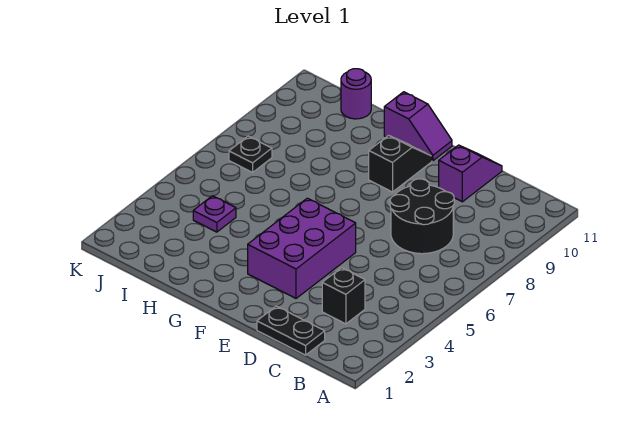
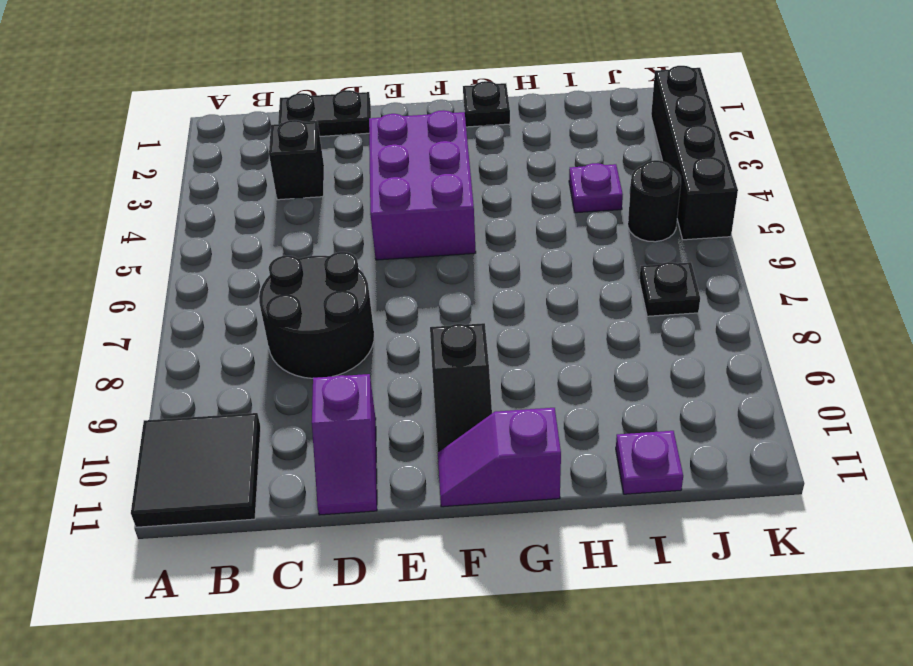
none -> black 2x2 tile [131,413,261,527]
none -> black 1x1 plate [463,81,510,127]
purple 1x1 round brick [341,69,371,119] -> purple 1x1 plate [616,431,683,494]
none -> black 1x1 round brick [628,160,681,242]
none -> black 1x4 brick [651,66,738,240]

